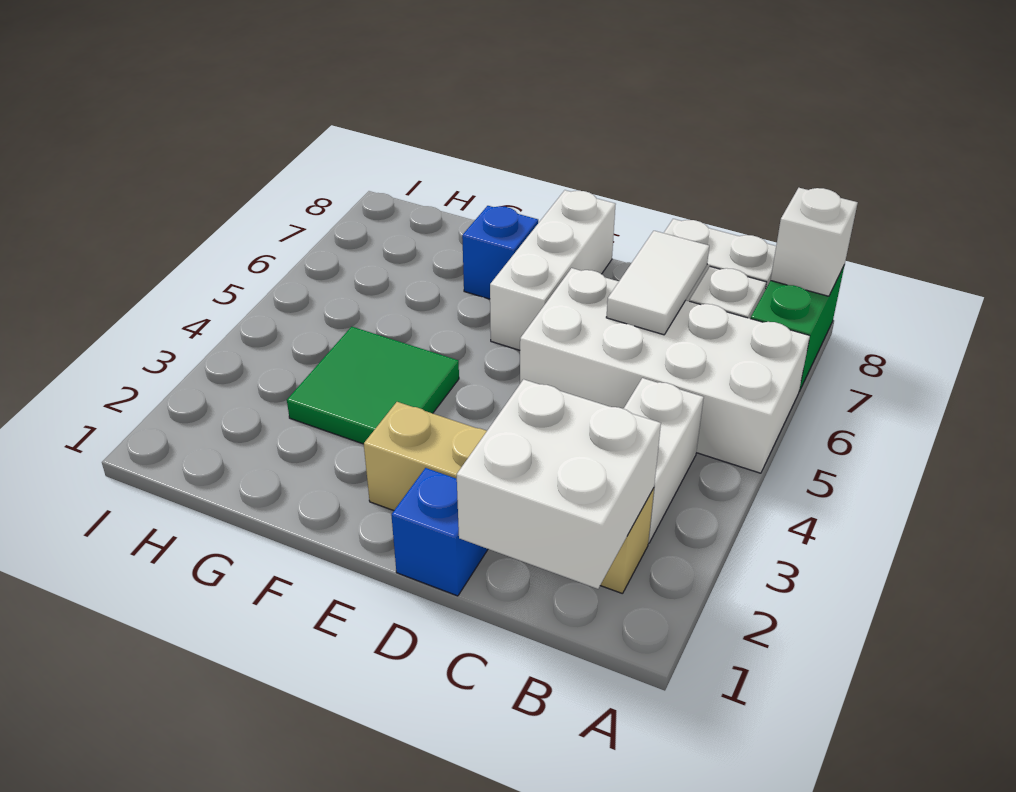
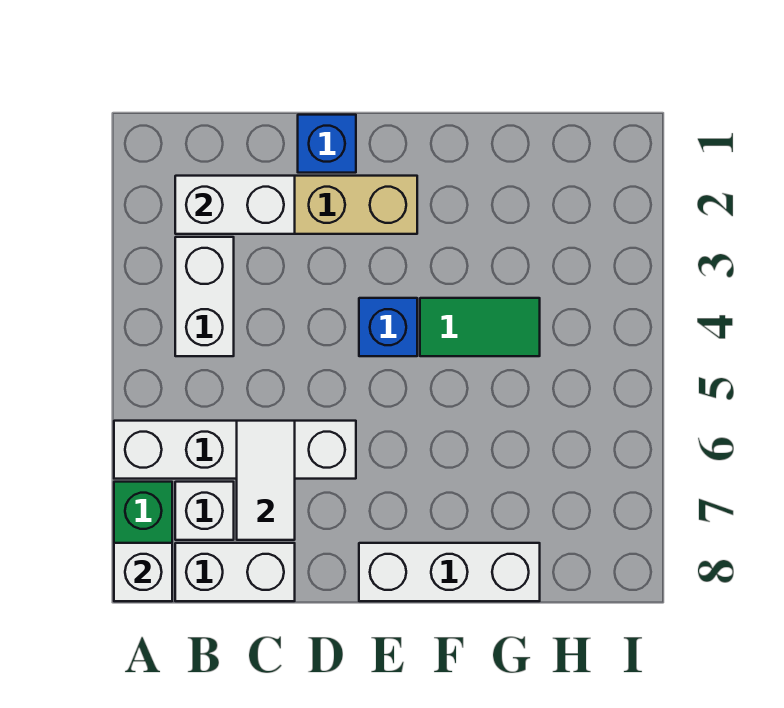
white 2x4 brick [520,268,810,473] -> white 1x4 brick [114,421,356,479]
white 2x2 brick [457,379,661,589] -> white 1x2 brick [175,176,295,234]
white 1x3 brick [490,190,616,350] -> white 1x3 brick turned to [359,543,540,601]
green 2x2 tile [287,327,459,444] -> green 1x2 tile [420,298,540,356]
blue 1x1 brick [462,206,538,299] -> blue 1x1 brick moved to [359,298,417,356]

